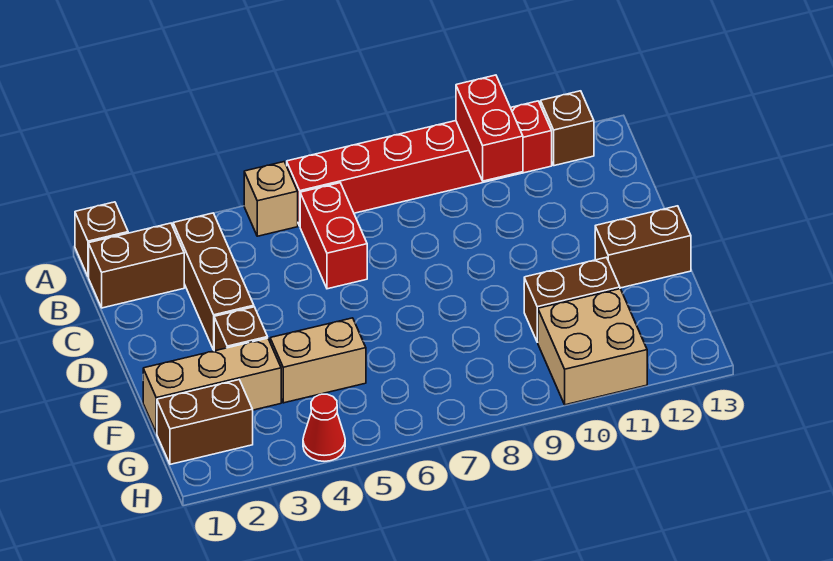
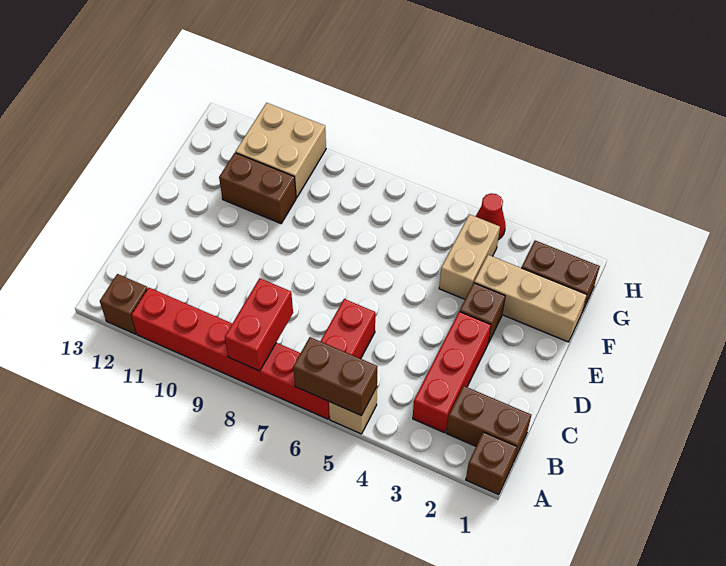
red 1x2 brick [456,75,523,181] -> red 1x2 brick moved to [225,278,293,371]
brown 1x3 brick [173,213,254,350] -> red 1x3 brick [413,311,491,433]
brown 1x2 brick [595,206,691,288] -> brown 1x2 brick moved to [293,337,378,416]
tan 1x2 brick [270,318,366,403] -> tan 1x2 brick turned to [439,214,500,299]

